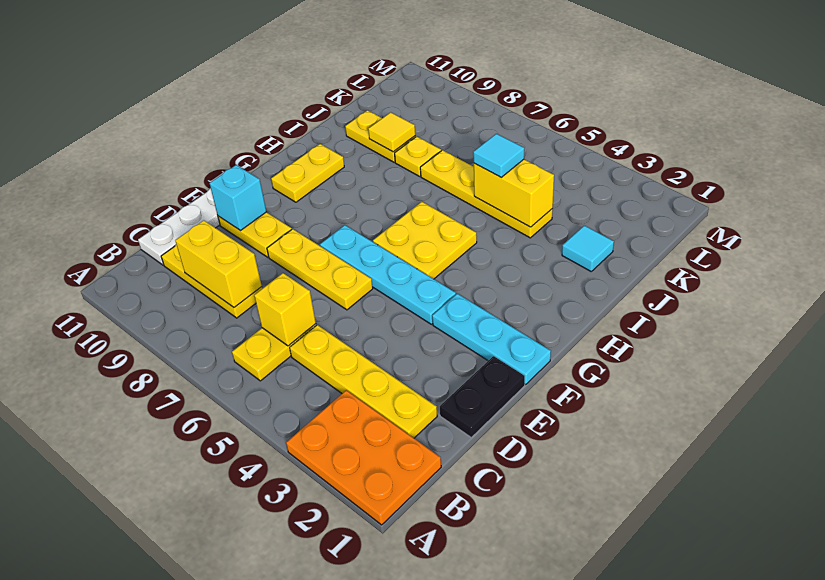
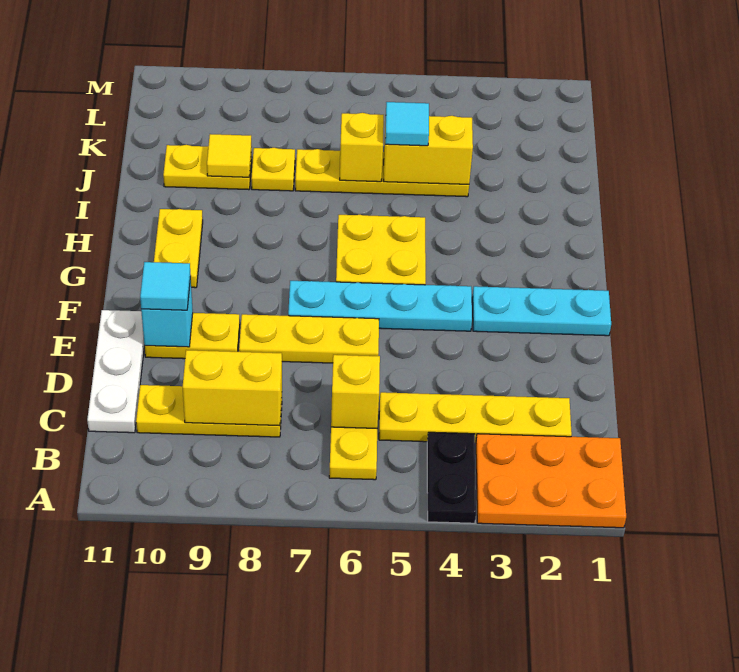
black 1x2 plate [440,356,525,437] -> black 1x2 plate moved to [427,432,476,523]
cyan 1x1 tile [562,226,614,271] -> cyan 1x1 tile moved to [140,262,191,310]
none -> yellow 1x1 brick [340,113,384,182]

